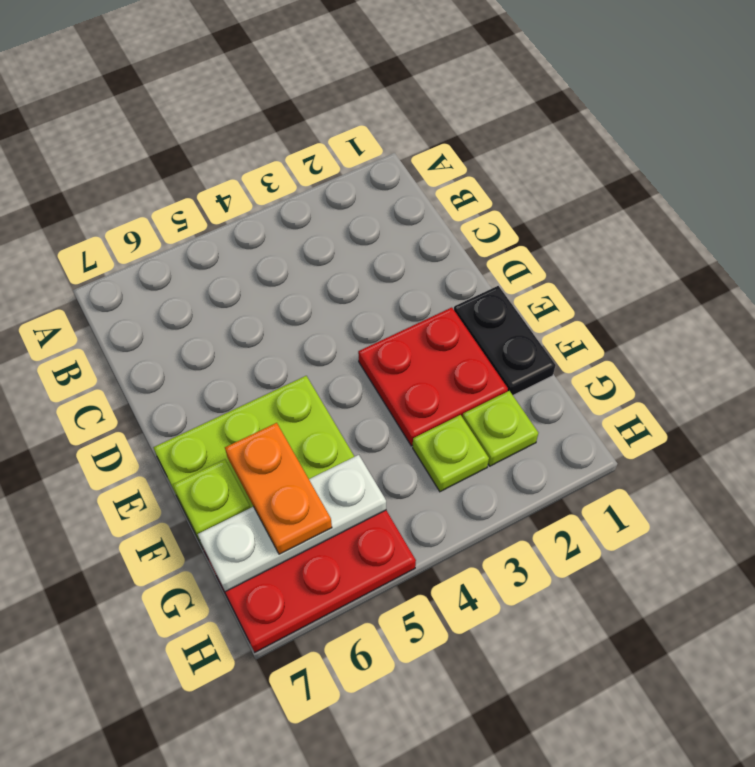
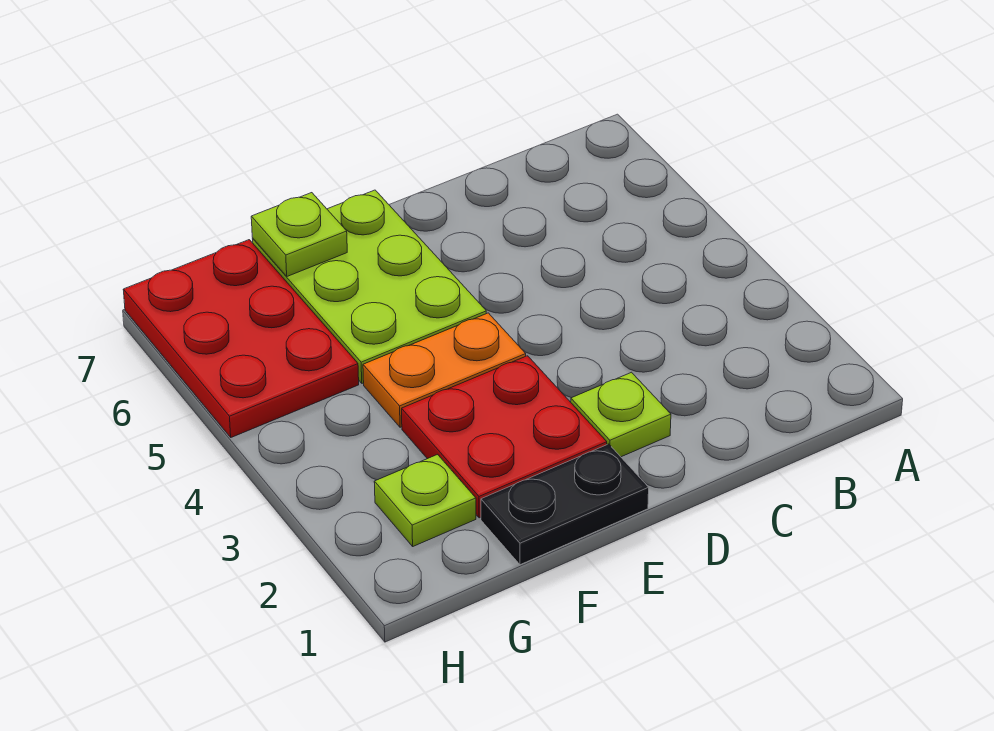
orange 1x2 plate [225,423,332,554] -> orange 1x2 plate moved to [363,313,526,427]
lime 1x1 plate [413,415,489,492] -> lime 1x1 plate moved to [571,372,671,457]
white 1x3 plate [198,455,386,592] -> none

